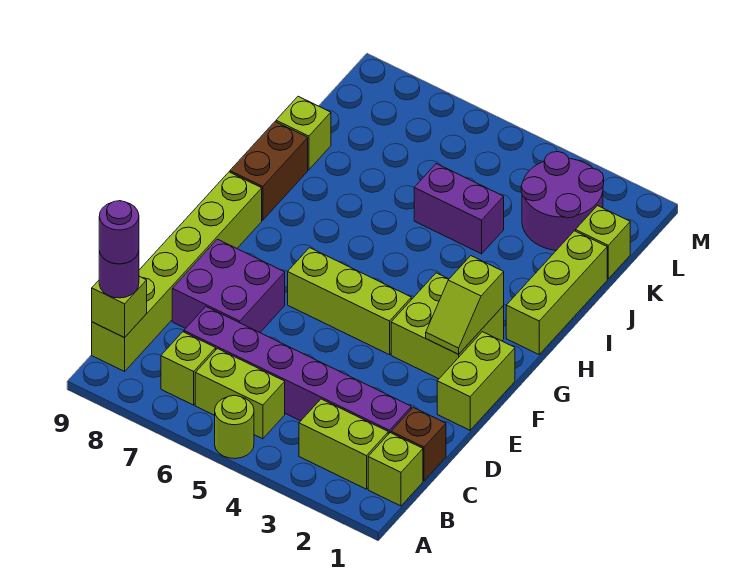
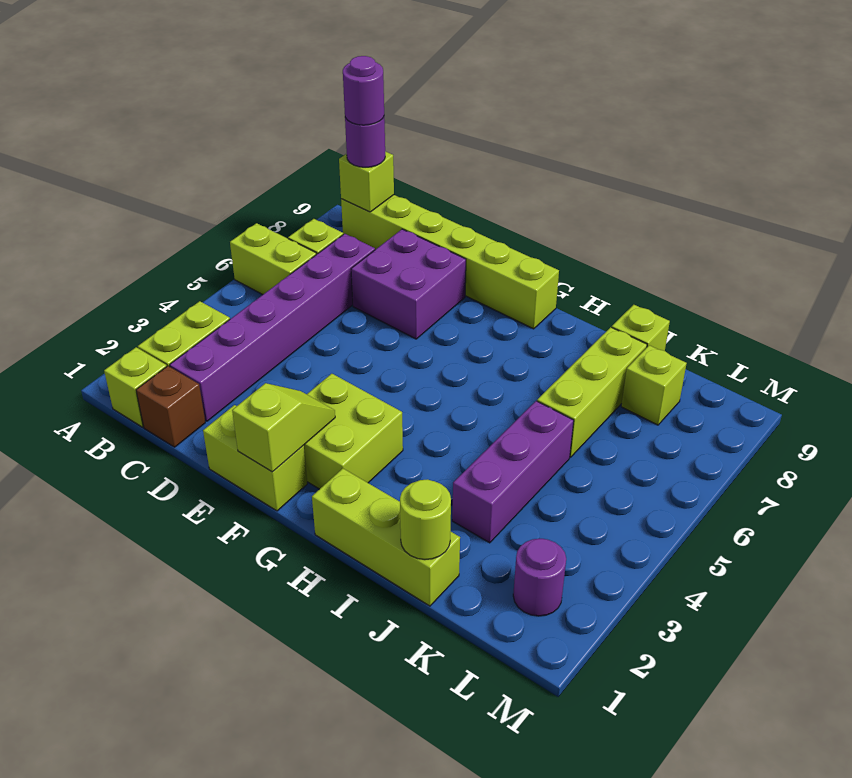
lime 1x1 round brick [215,395,254,459] -> lime 1x1 round brick moved to [400,479,451,560]
lime 1x2 brick [195,349,285,439] -> lime 1x2 brick turned to [230,223,316,295]
lime 1x2 slope [426,256,504,354] -> lime 1x2 slope turned to [232,383,335,472]
lime 1x3 brick [288,248,411,355] -> lime 1x3 brick moved to [537,327,647,457]
brown 1x2 brick [230,122,308,220] -> none
purple 1x2 brick [414,164,504,254] -> purple 1x3 brick [452,401,574,543]
lime 1x1 brick [575,206,630,279] -> lime 1x1 brick moved to [621,345,687,425]
purple 2x2 round brick [521,152,604,250] -> purple 1x1 round brick [513,539,566,616]

